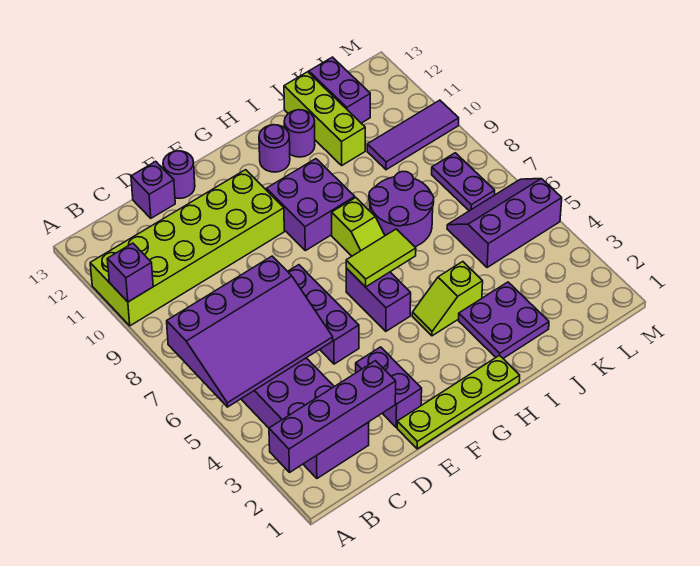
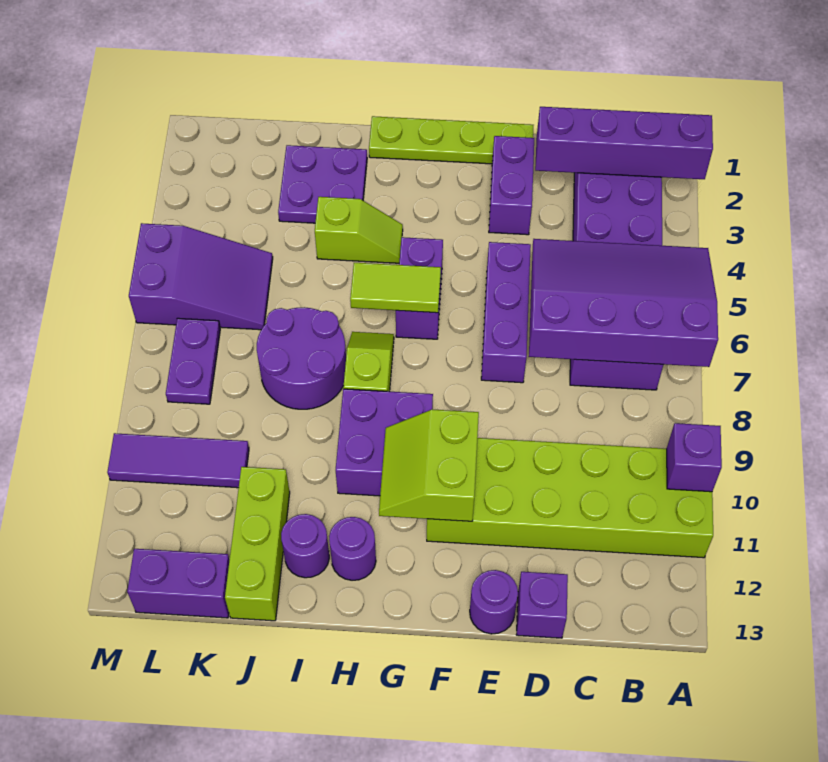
none -> lime 2x2 slope [379,409,479,521]
purple 2x3 slope [447,179,562,268] -> purple 2x3 slope turned to [129,223,273,330]
purple 1x2 brick [309,57,370,123] -> purple 1x2 brick turned to [127,549,229,618]

